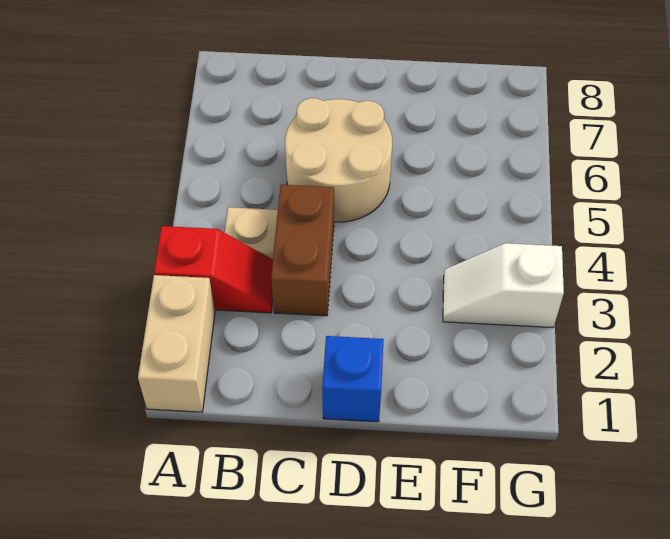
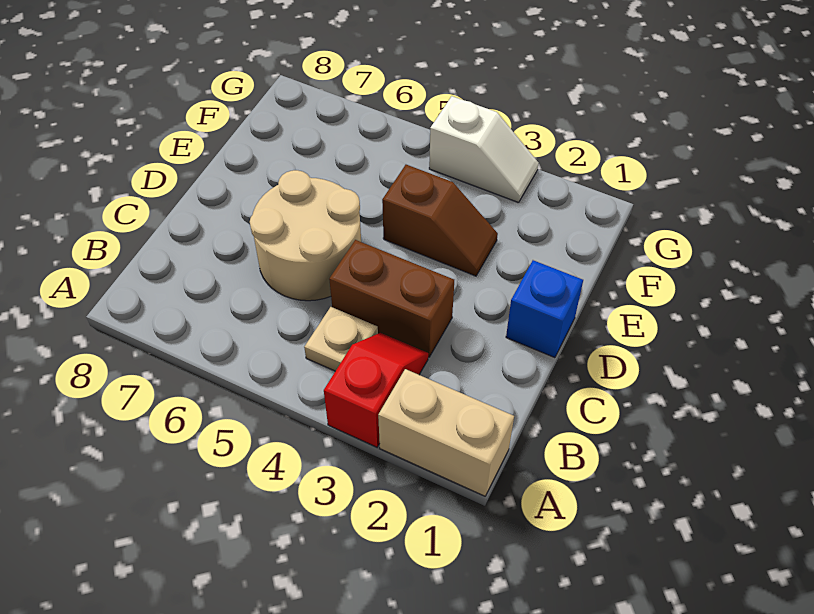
none -> brown 1x2 slope [382,165,498,276]
white 1x2 slope [443,243,564,328] -> white 1x2 slope turned to [429,96,539,203]

